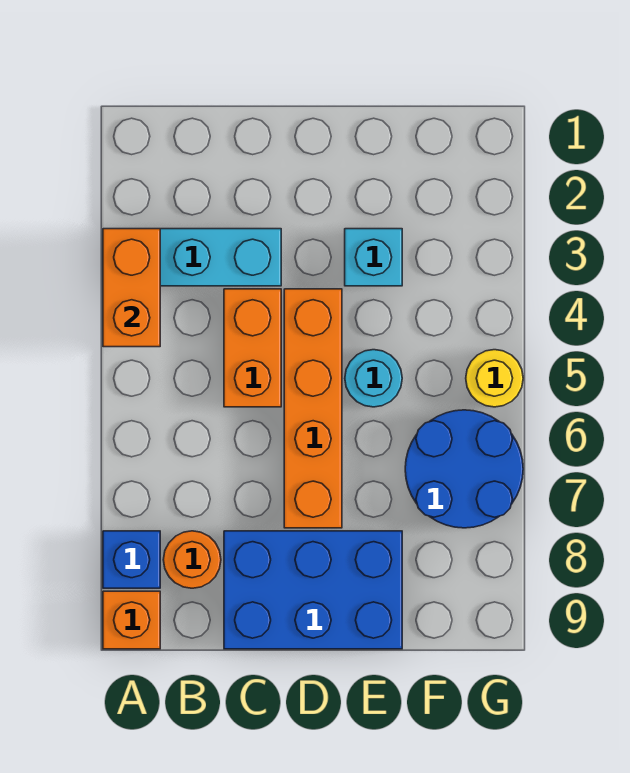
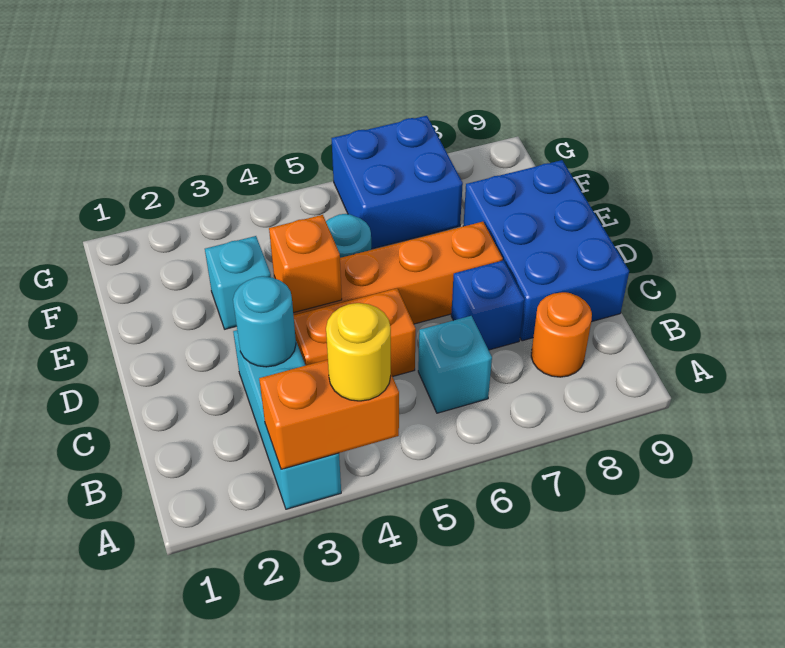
blue 1x1 brick [103,531,160,588] -> blue 1x1 brick moved to [451,260,524,350]
orange 1x1 brick [103,591,160,649] -> orange 1x1 brick moved to [269,215,342,313]
none -> cyan 1x1 brick [418,316,492,413]
none -> cyan 1x1 round brick [233,276,296,367]
blue 2x2 round brick [405,410,523,528] -> blue 2x2 brick [332,116,463,249]
yellow 1x1 round brick [466,350,523,407] -> yellow 1x1 round brick moved to [326,303,391,401]

